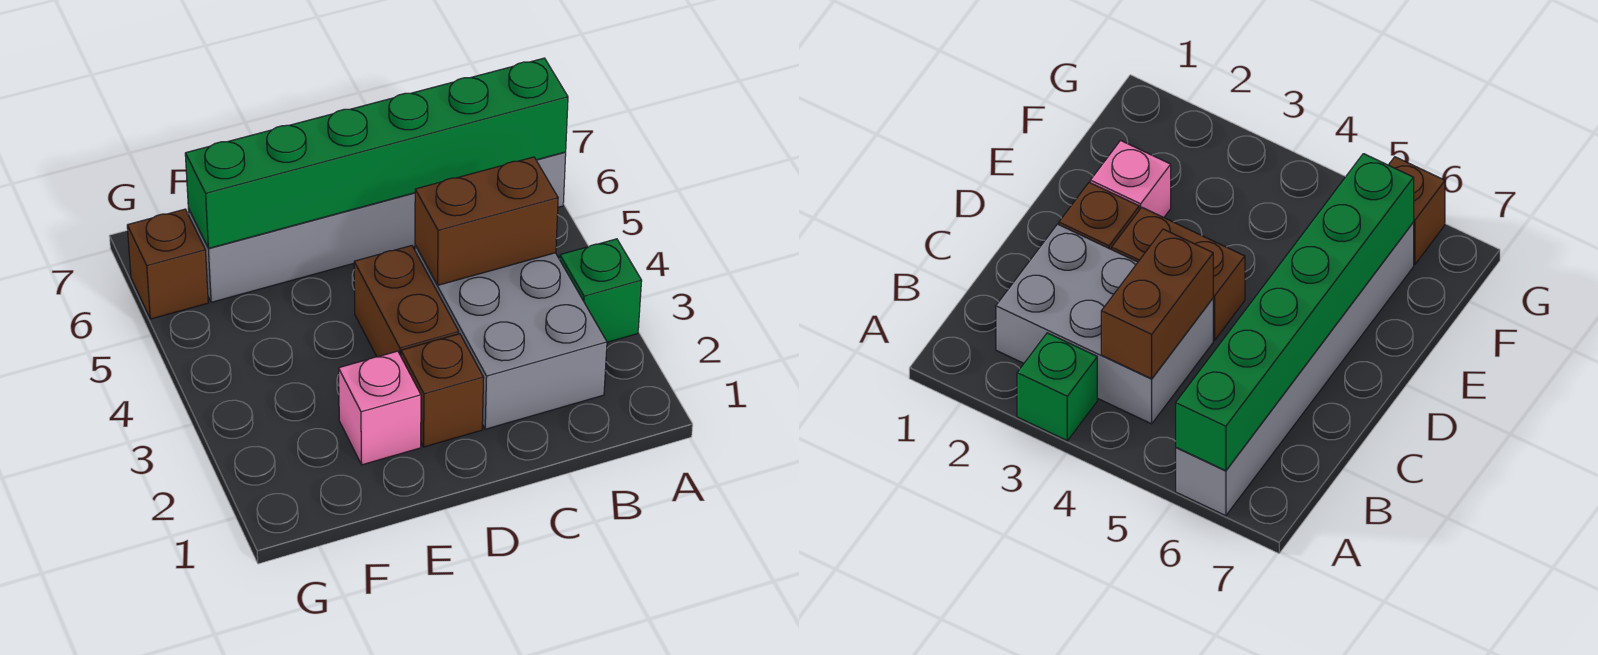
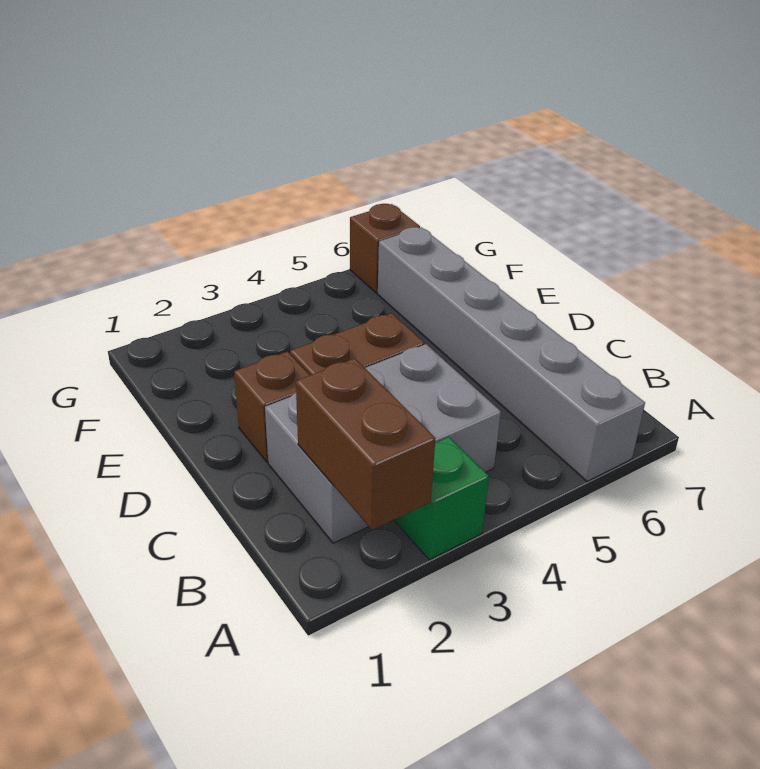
green 1x6 brick [185,58,568,248] -> none
brown 1x2 brick [415,157,558,285] -> brown 1x2 brick moved to [296,358,435,530]
pink 1x1 brick [339,351,421,465] -> none

